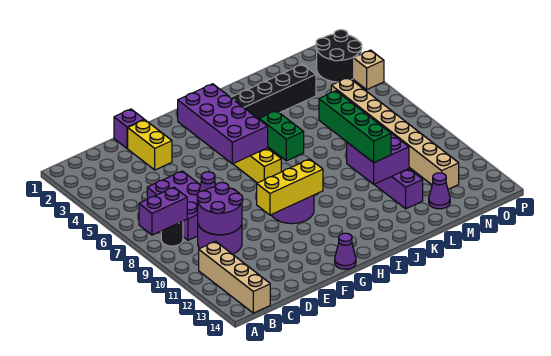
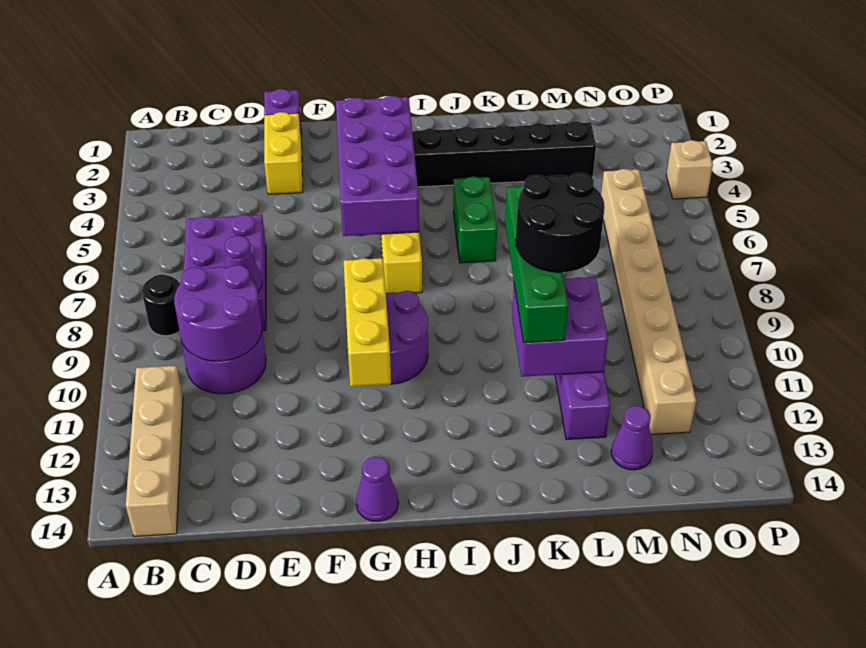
purple 1x2 brick [139,187,187,235] -> none
yellow 1x3 brick [257,159,323,215] -> yellow 1x3 brick turned to [344,258,391,386]
black 2x2 round brick [316,30,362,82] -> black 2x2 round brick moved to [516,173,605,272]

